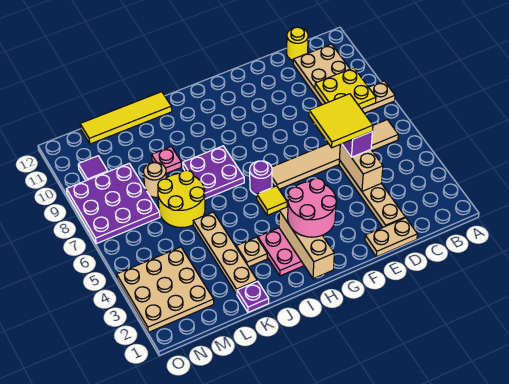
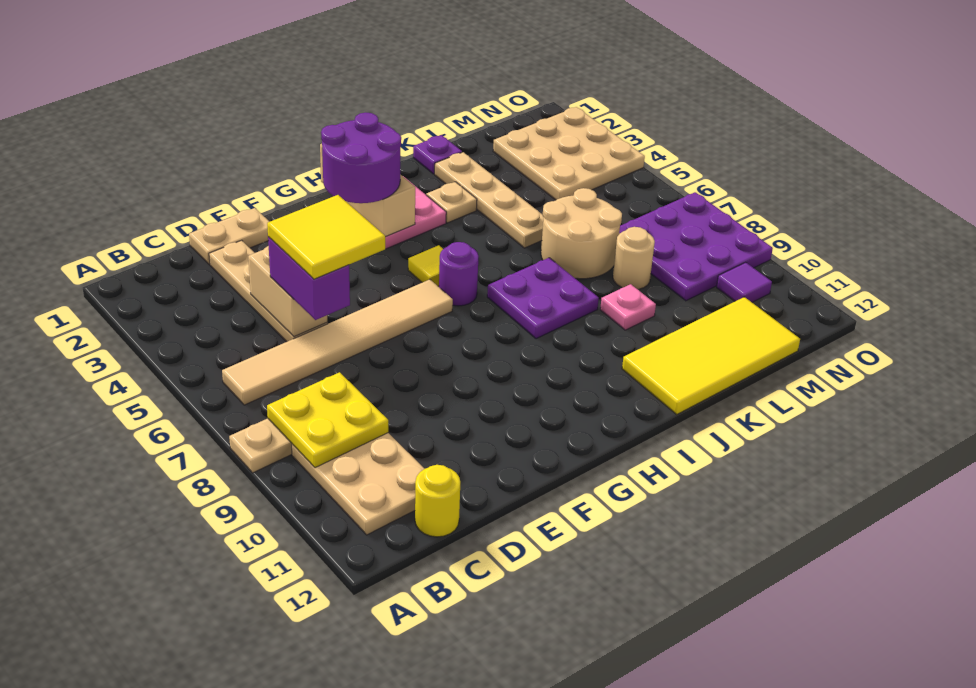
pink 2x2 round brick [288,178,337,237] -> purple 2x2 round brick [321,112,401,203]
yellow 1x4 tile [80,92,172,144] -> yellow 2x4 tile [622,297,800,414]
yellow 2x2 round brick [158,170,205,228] -> tan 2x2 round brick [541,188,622,279]

